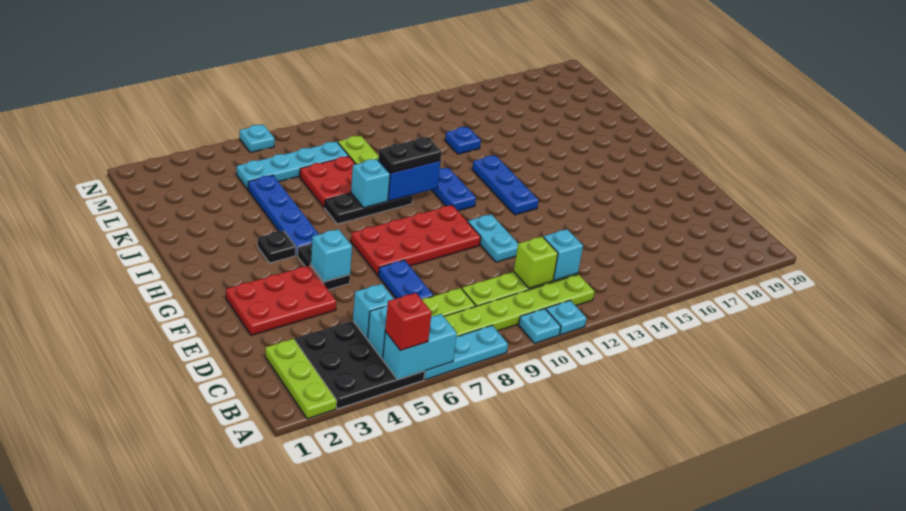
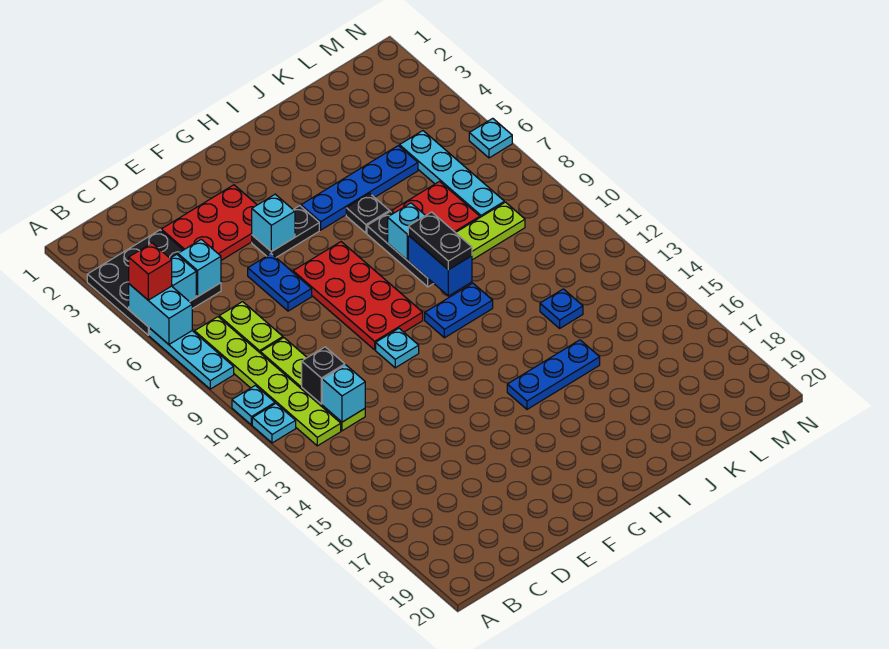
lime 1x3 plate [265,339,337,419] -> none
lime 1x1 brick [514,237,558,288] -> black 1x1 brick [302,347,345,404]
blue 1x2 plate [379,260,433,299] -> blue 1x2 plate turned to [248,254,312,311]
red 2x3 plate [226,265,336,335] -> red 2x3 plate turned to [161,185,257,260]
cyan 1x2 plate [468,214,518,262] -> cyan 1x1 plate [376,328,419,368]
blue 1x3 plate [472,155,539,215] -> blue 1x3 plate moved to [507,340,600,409]
black 1x1 plate [257,231,296,263] -> black 1x1 plate moved to [346,194,389,233]

